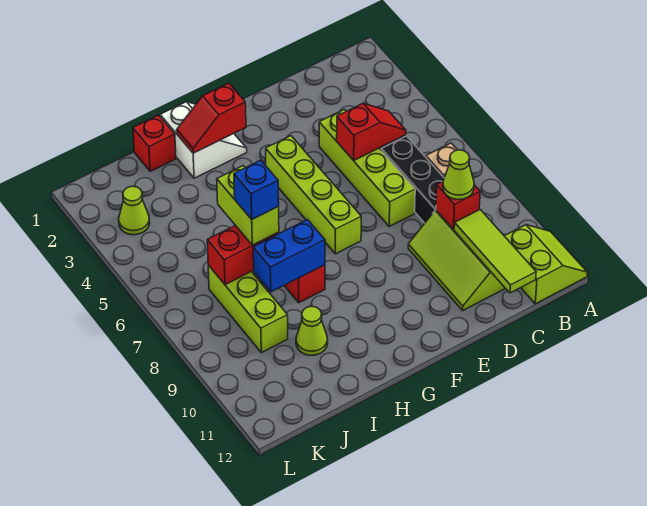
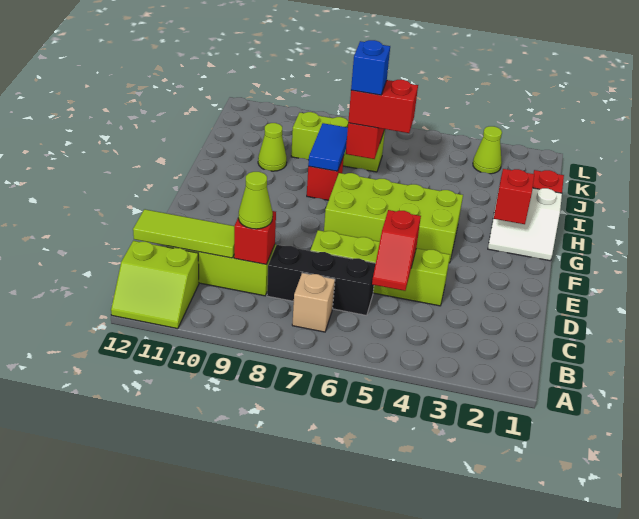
lime 1x4 brick [266,136,361,254] -> lime 2x4 brick [324,173,463,263]
blue 1x2 brick [253,220,325,292] -> blue 1x2 tile [308,123,348,171]
lime 1x2 brick [217,166,279,245] -> red 1x2 brick [348,80,418,133]

